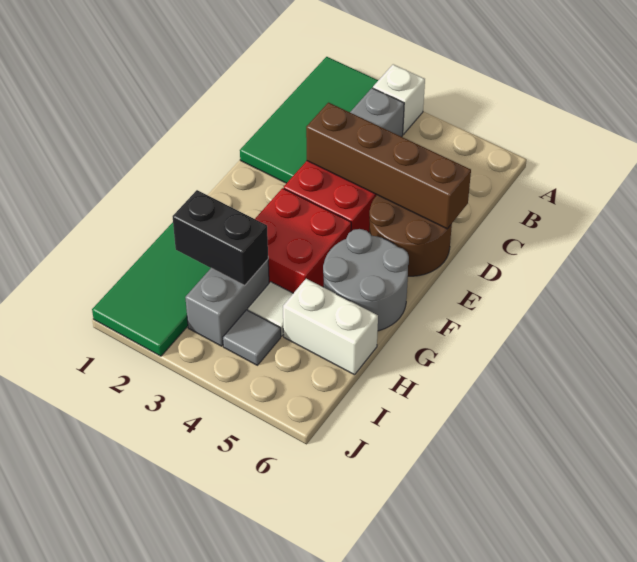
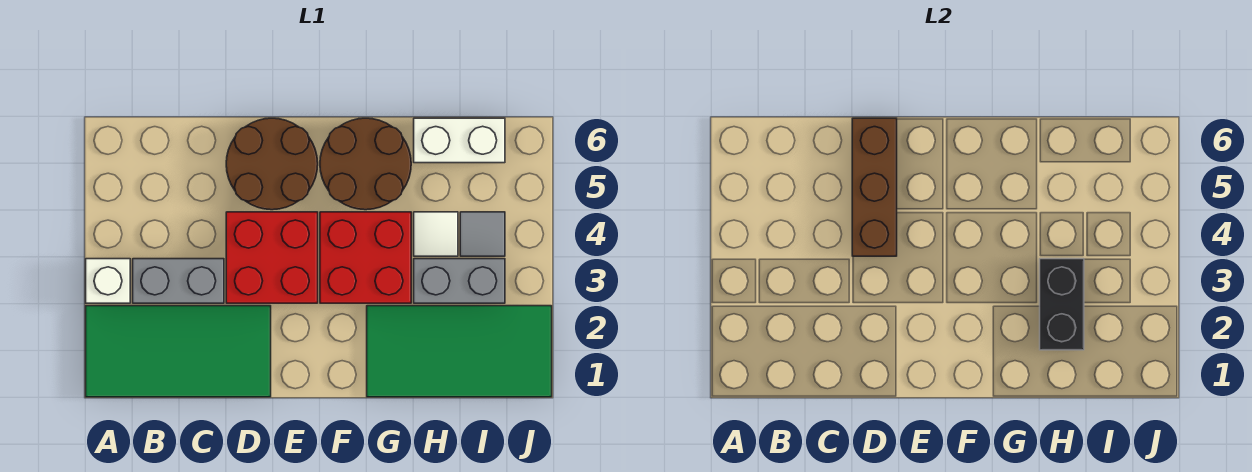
brown 1x4 brick [306,103,471,229] -> brown 1x3 brick [852,118,897,256]
grey 2x2 round brick [323,229,409,331] -> brown 2x2 round brick [320,118,411,210]
white 1x2 brick [283,279,378,375] -> white 1x2 brick turned to [414,118,505,163]

